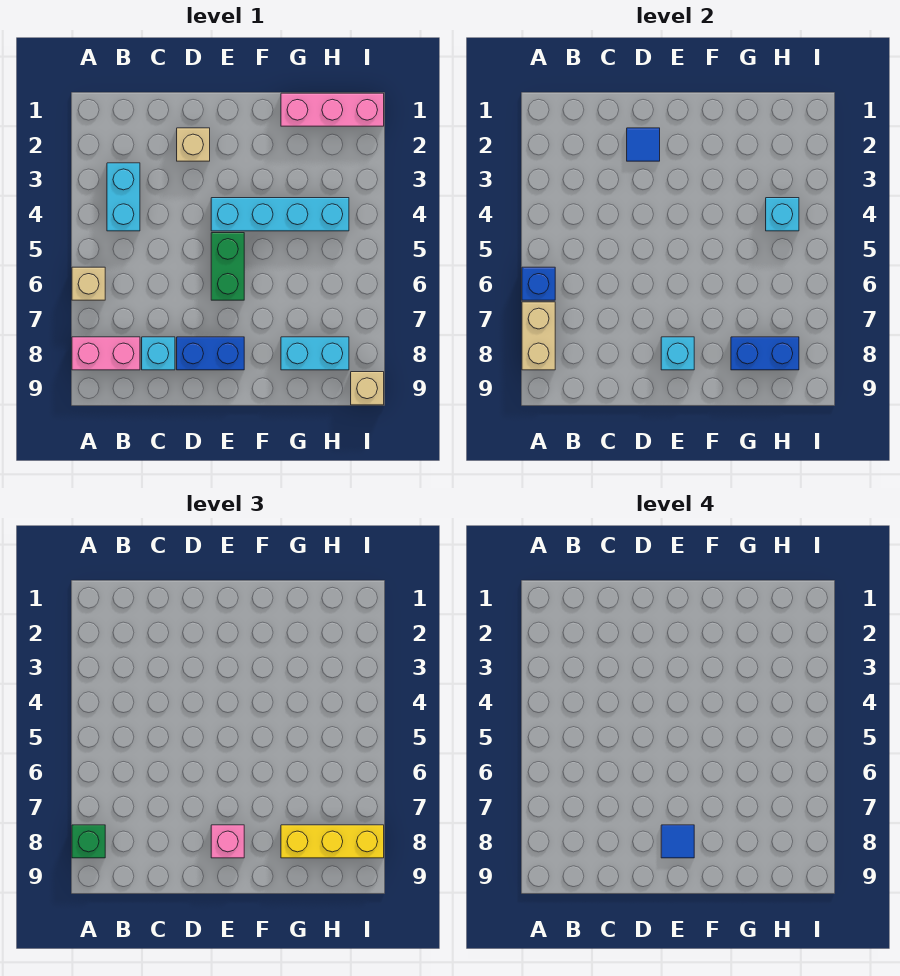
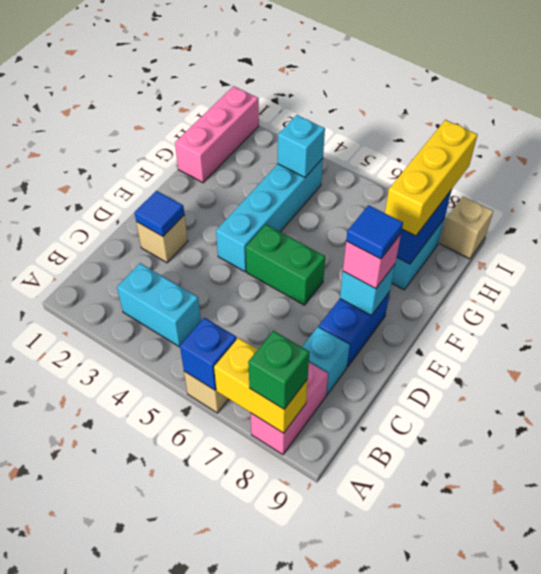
tan 1x2 brick [522,302,555,370] -> yellow 1x2 brick [214,338,308,433]

